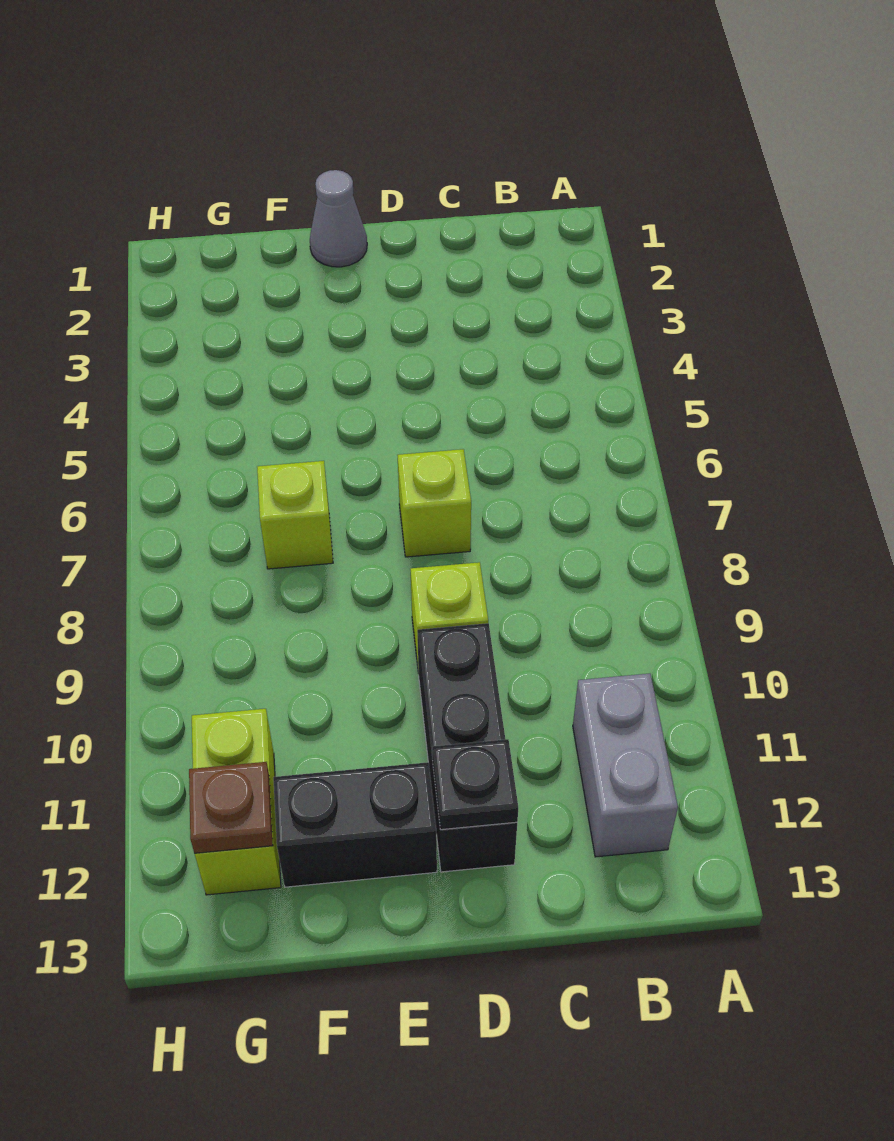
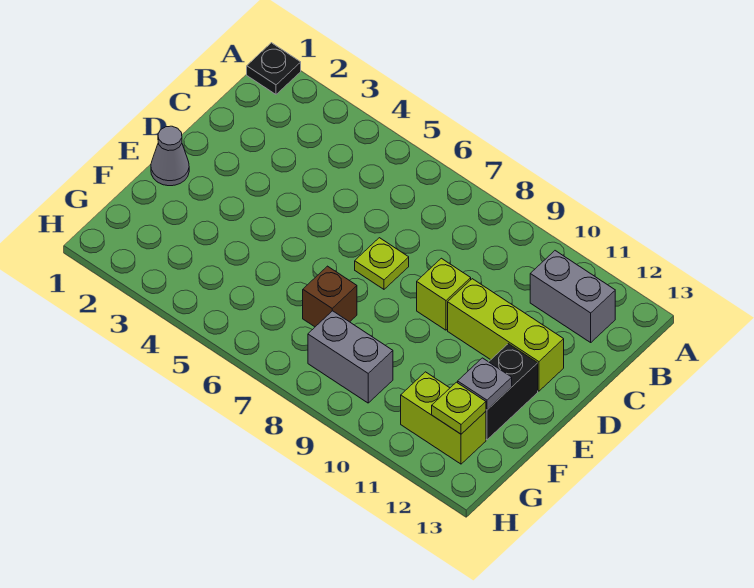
lime 1x1 brick [398,449,471,557] -> lime 1x1 plate [355,238,409,289]
black 1x3 brick [417,623,517,872] -> lime 1x3 brick [448,279,564,391]
black 1x1 plate [432,739,518,830] -> black 1x1 plate moved to [247,43,301,94]
lime 1x1 brick [257,461,333,569] -> brown 1x1 brick [303,266,357,327]
none -> grey 1x1 plate [458,358,512,410]
none -> grey 1x2 brick [308,311,393,403]
brown 1x1 plate [189,762,273,853] -> lime 1x1 plate [432,382,486,434]

